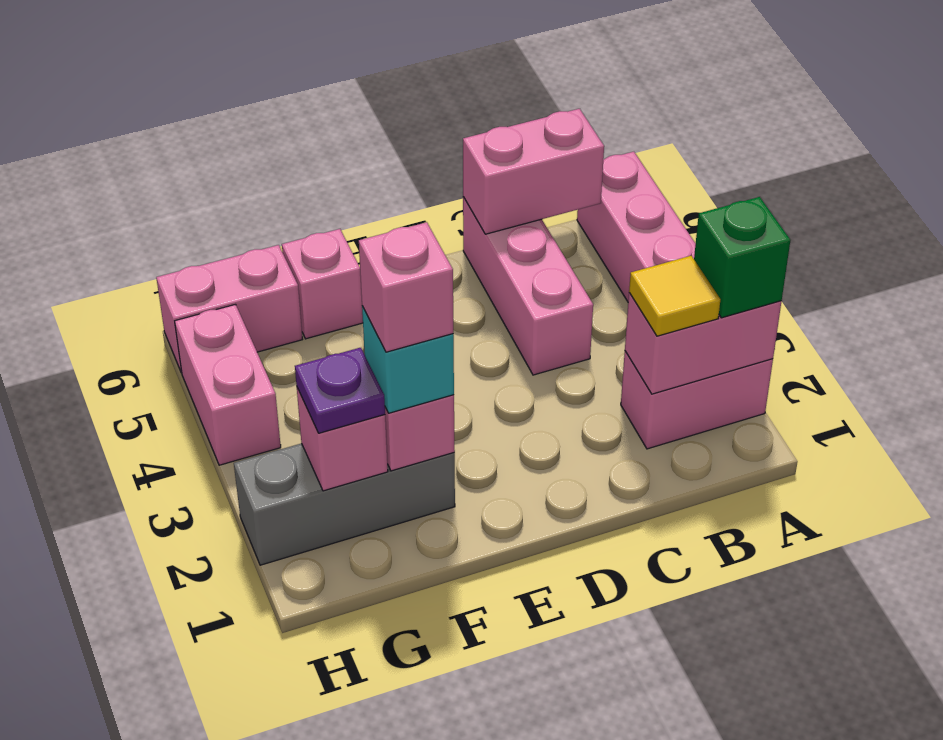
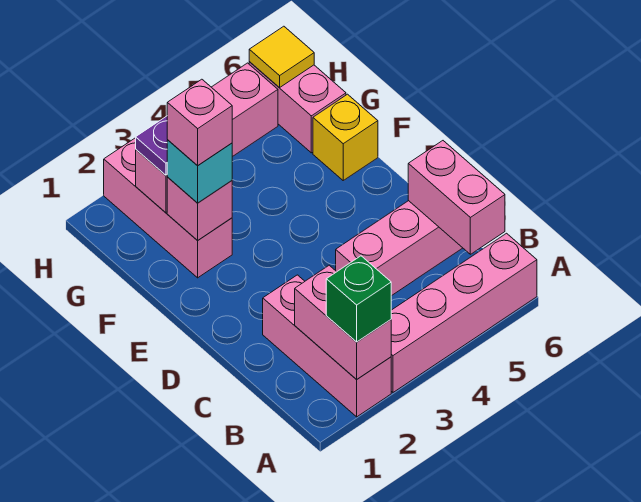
pink 1x2 brick [621,351,773,449] -> pink 1x3 brick [263,275,391,417]
yellow 1x1 tile [629,256,720,336] -> yellow 1x1 tile moved to [249,26,314,88]
grey 1x3 brick [234,443,455,565] -> pink 1x3 brick [104,138,232,278]
pink 1x1 brick [282,229,363,339] -> yellow 1x1 brick [313,94,378,180]

